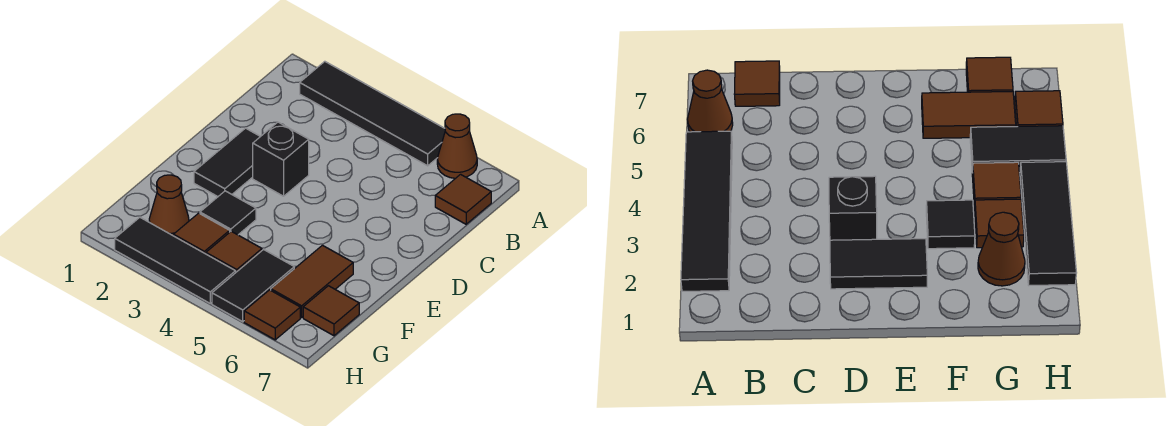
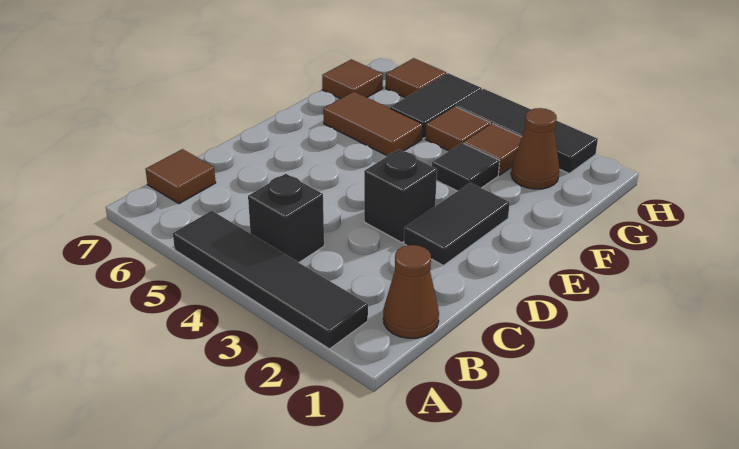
brown 1x1 cone [437,114,477,178] -> brown 1x1 cone moved to [383,245,439,338]
none -> black 1x1 brick [248,174,324,262]
brown 1x2 tile [271,245,353,318] -> brown 1x2 tile turned to [323,92,423,155]

